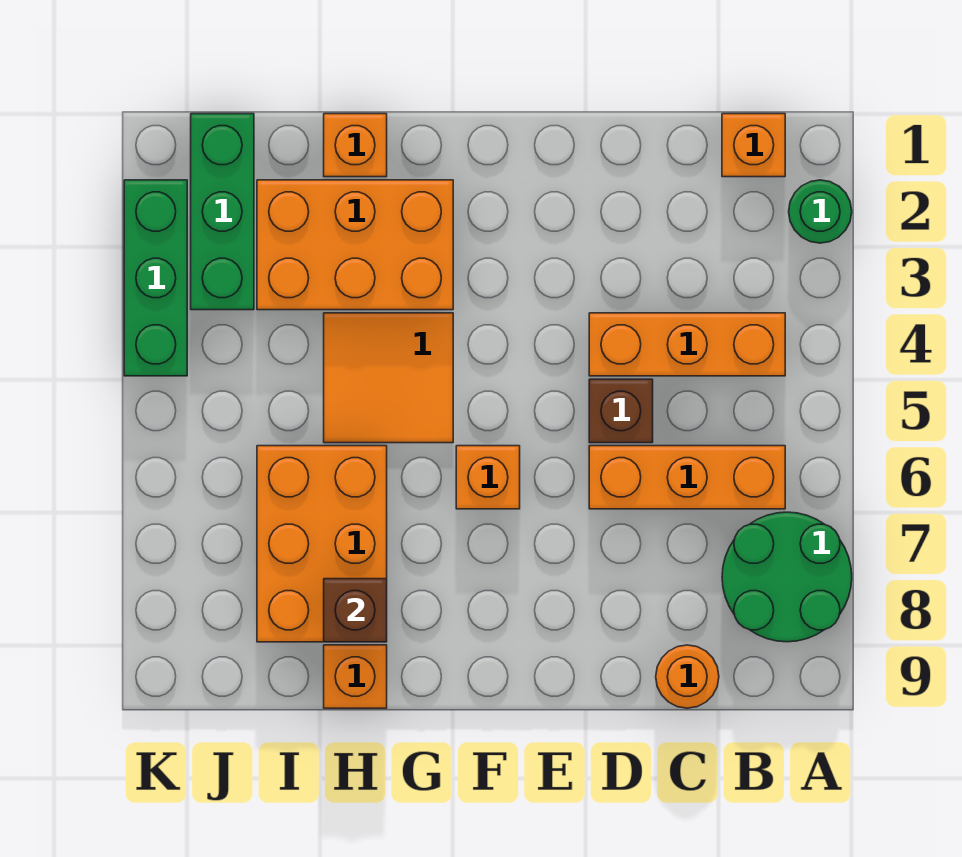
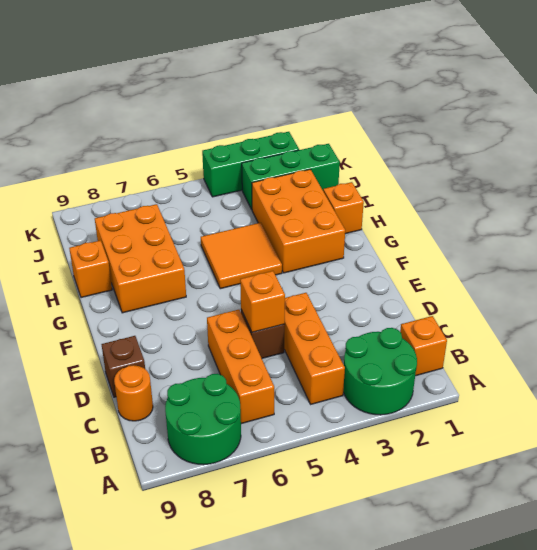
green 1x1 round brick [789,180,852,243] -> green 2x2 round brick [343,328,417,415]
orange 1x1 brick [456,446,520,509] -> orange 1x1 brick moved to [240,271,285,332]
orange 2x3 brick [257,446,387,642] -> orange 2x3 brick turned to [95,204,186,313]
brown 1x1 brick [324,579,387,642] -> brown 1x1 brick moved to [101,336,145,397]

